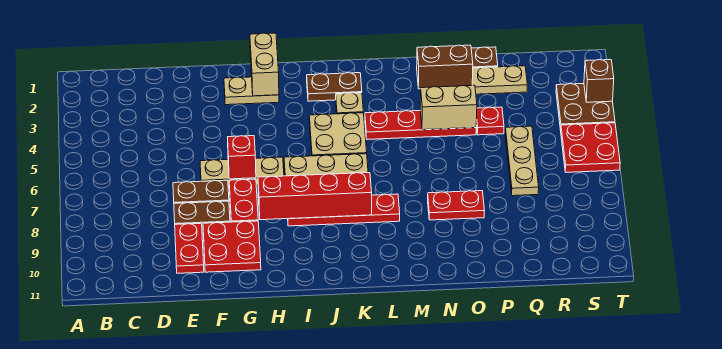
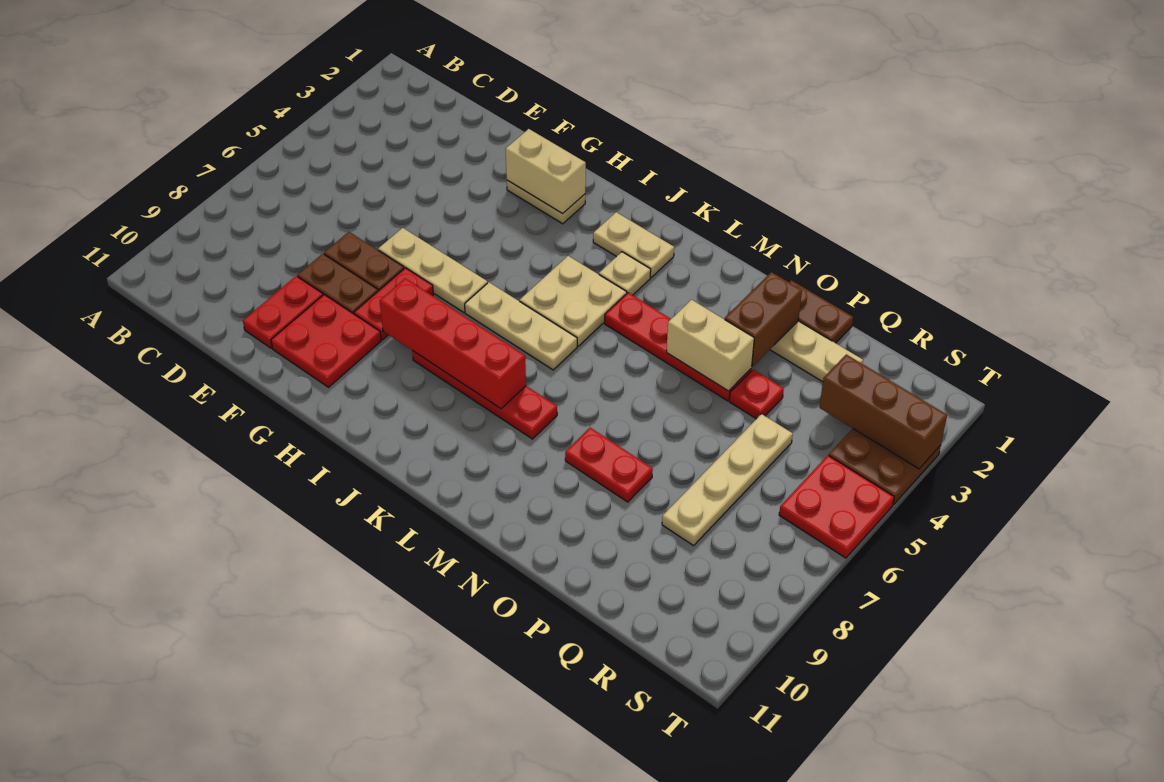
red 1x1 brick [228,136,256,179] -> none
tan 1x2 brick [250,33,279,96] -> tan 1x2 brick turned to [506,129,586,214]
brown 1x2 plate [307,73,362,101] -> tan 1x2 plate [593,212,674,277]
brown 1x2 brick [417,45,473,89] -> brown 1x2 brick turned to [725,272,802,367]
tan 1x3 plate [505,126,539,196] -> tan 1x4 plate [662,414,793,546]
brown 1x1 brick [584,60,614,102] -> brown 1x3 brick [819,354,947,469]

